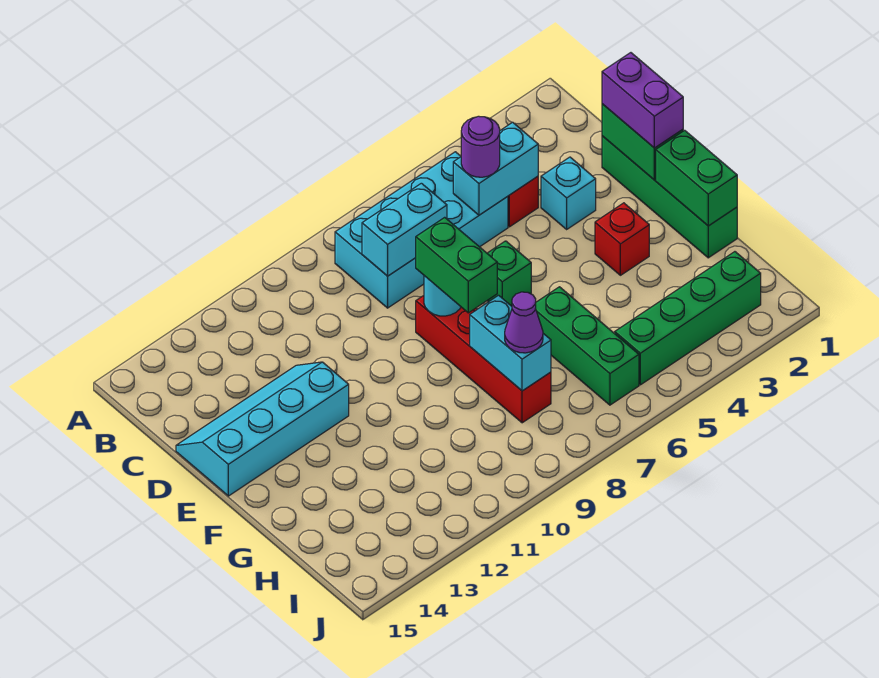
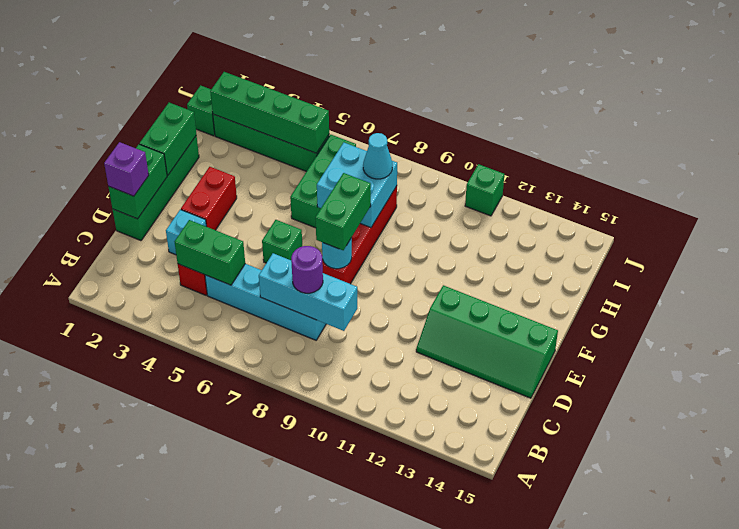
cyan 2x4 brick [335,152,508,308] -> cyan 1x4 brick [205,264,326,340]
cyan 1x2 brick [453,122,538,215] -> green 1x2 brick [175,220,245,285]
purple 1x1 round brick [461,116,500,177] -> purple 1x1 round brick moved to [291,246,323,293]
cyan 1x2 brick [362,183,447,276] -> cyan 1x3 brick [259,253,357,331]
purple 1x2 brick [602,53,683,148] -> purple 1x1 brick [104,142,149,196]
cyan 2x4 slope [176,362,349,496] -> green 2x4 slope [416,285,558,398]
red 1x1 brick [595,203,649,275] -> red 1x2 brick [181,167,237,230]
cyan 1x2 brick [470,295,551,391] -> cyan 2x2 brick [317,143,397,227]
purple 1x1 cone [505,292,543,353] -> cyan 1x1 cone [363,133,392,179]
none -> green 1x1 brick [187,85,215,136]
none -> green 1x4 brick [210,72,329,153]
none -> green 1x1 brick [465,164,504,216]

